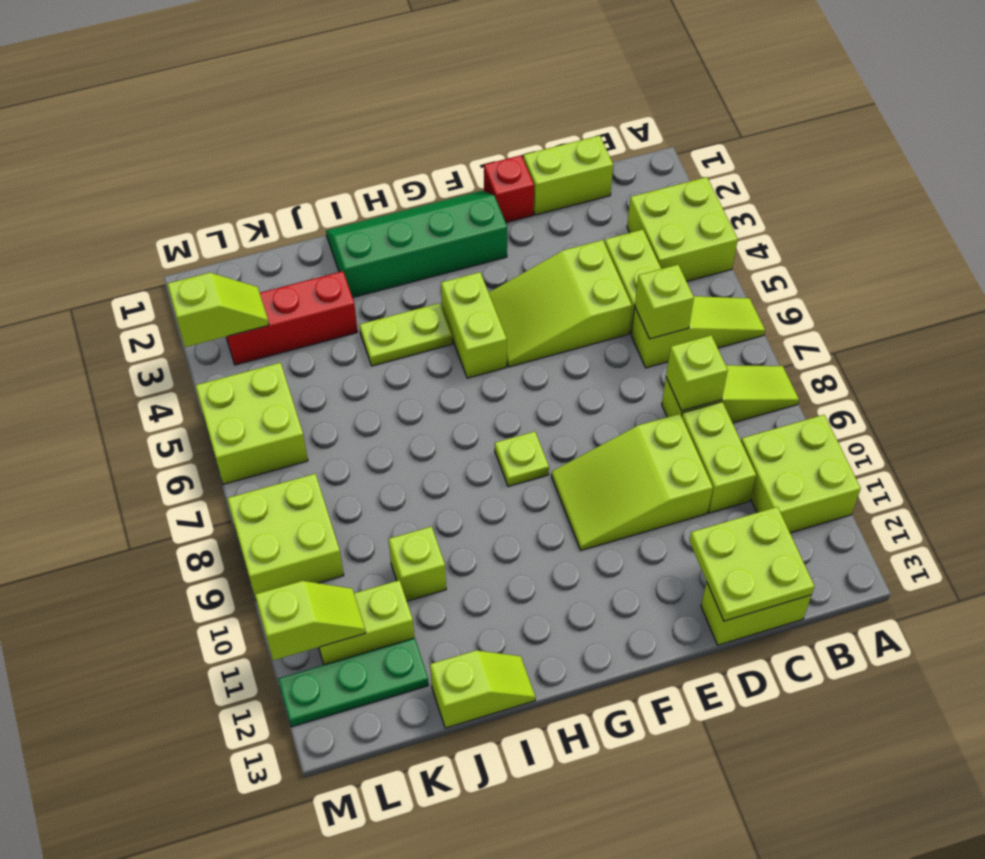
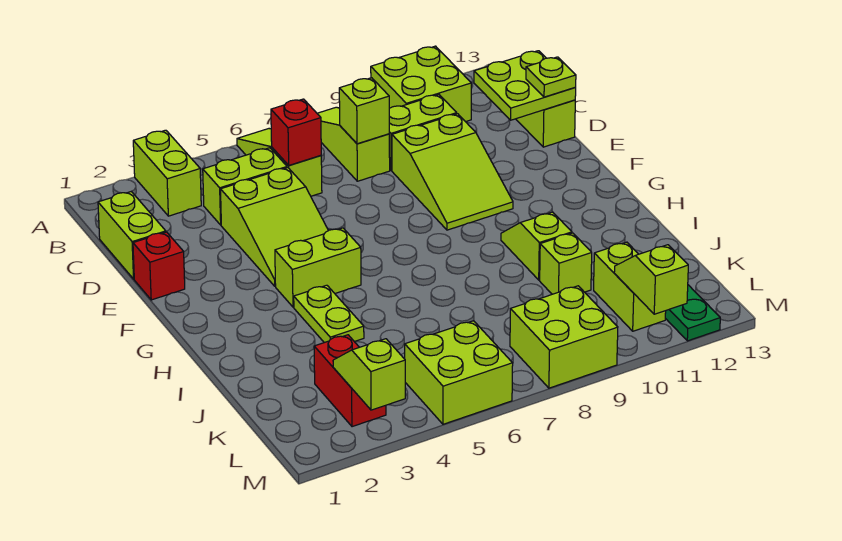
lime 2x2 brick [627,177,738,282] -> lime 1x2 brick [133,130,201,216]
lime 1x1 brick [635,265,694,339] -> red 1x1 brick [271,99,321,165]
green 2x4 slope [326,191,507,298] -> none
lime 1x1 plate [495,431,549,486] -> lime 1x1 plate moved to [526,57,576,97]
lime 1x2 slope [430,650,536,728] -> lime 1x2 slope moved to [501,212,572,280]
red 1x3 brick [226,271,358,365] -> red 1x2 brick [314,335,386,427]

